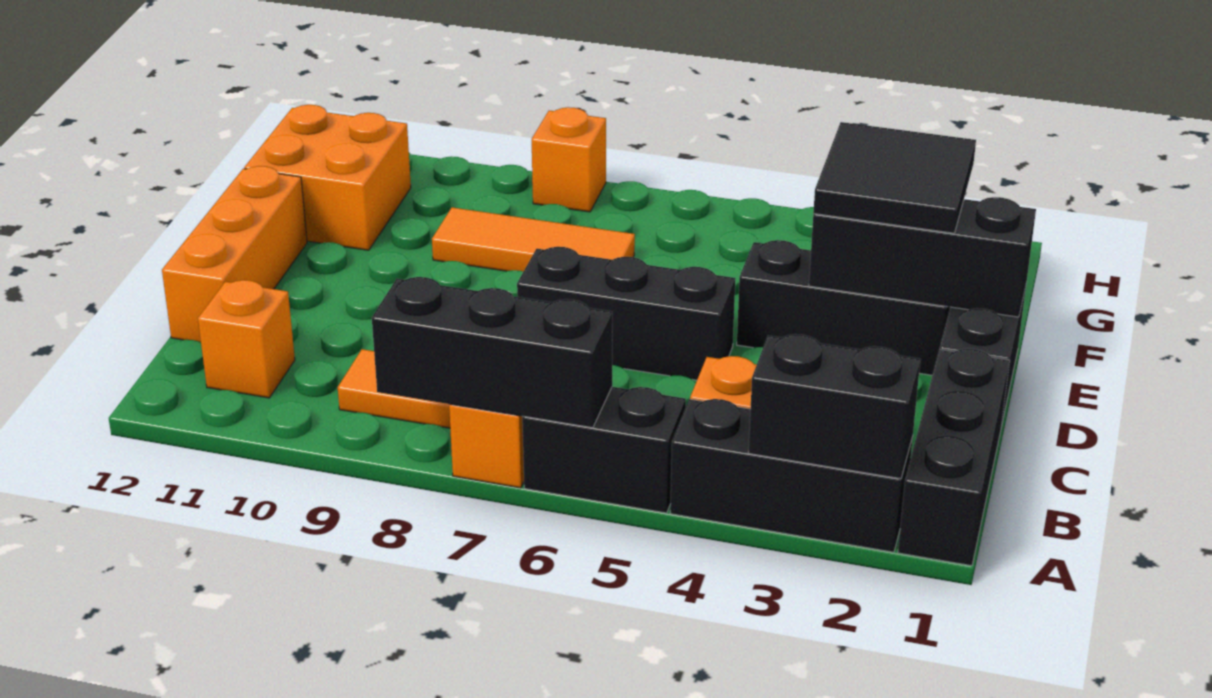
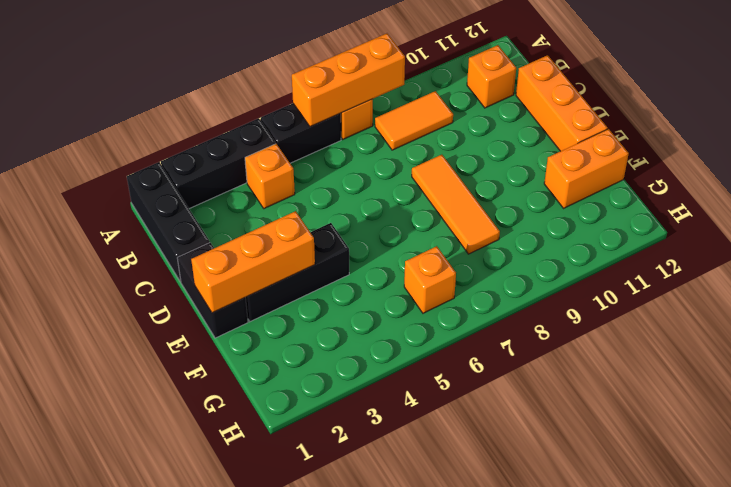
black 1x2 brick [748,334,920,479] -> none
black 1x3 brick [372,277,612,428] -> orange 1x3 brick [292,33,405,127]
black 1x3 brick [517,247,735,380] -> none
black 1x3 brick [809,197,1036,317] -> orange 1x3 brick [191,211,315,313]
black 2x2 tile [813,122,976,233] -> none
orange 1x3 tile [432,207,635,271] -> orange 1x3 tile turned to [412,155,500,254]
orange 2x2 brick [244,105,411,250] -> orange 1x2 brick [544,129,629,208]
orange 1x1 brick [532,107,606,212] -> orange 1x1 brick moved to [404,246,456,313]

